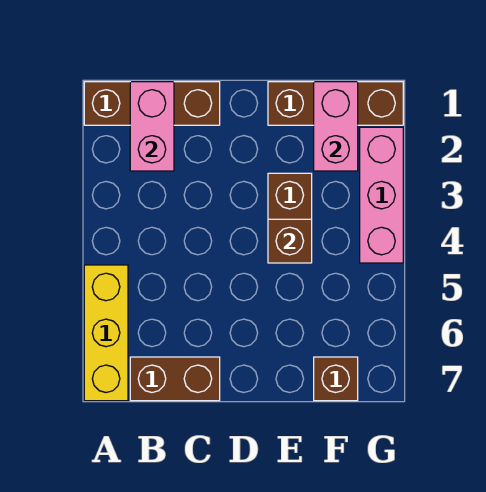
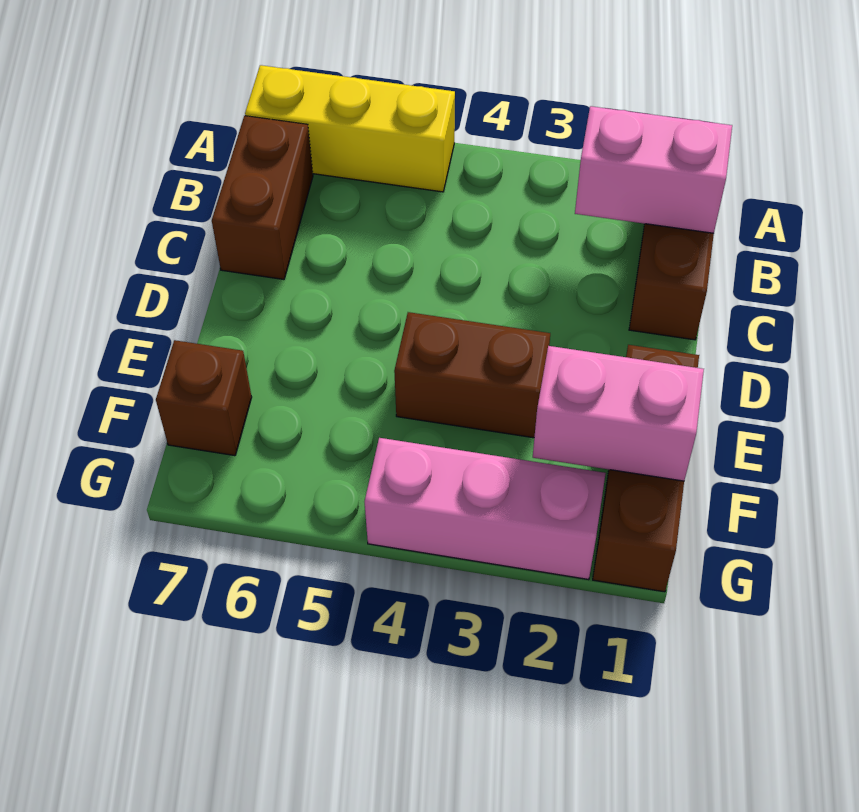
brown 1x1 brick [268,219,312,263] -> none

